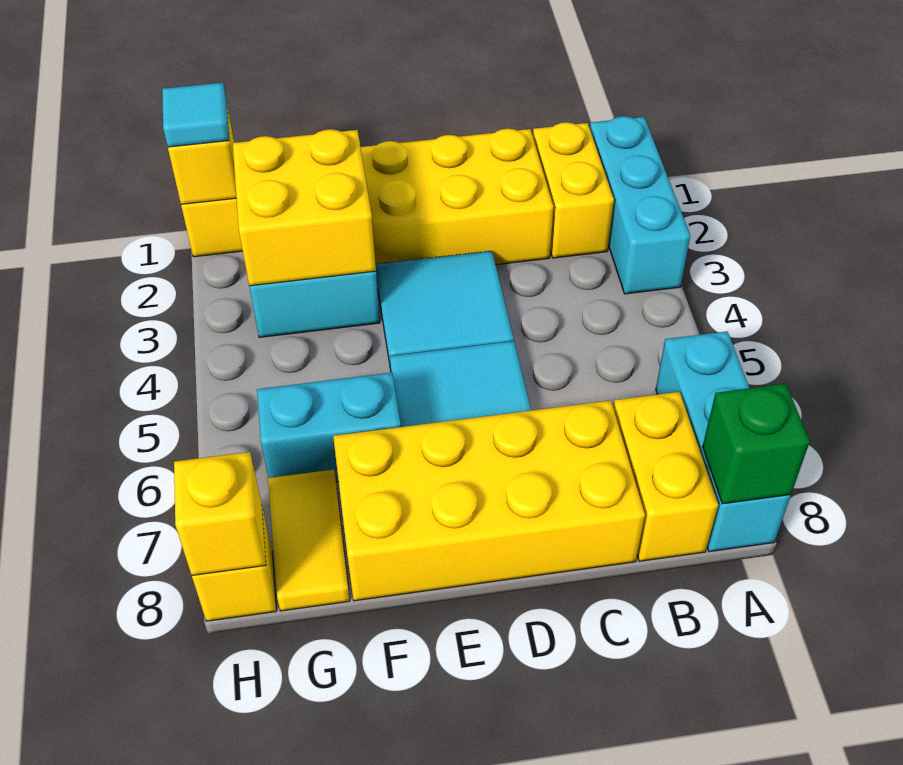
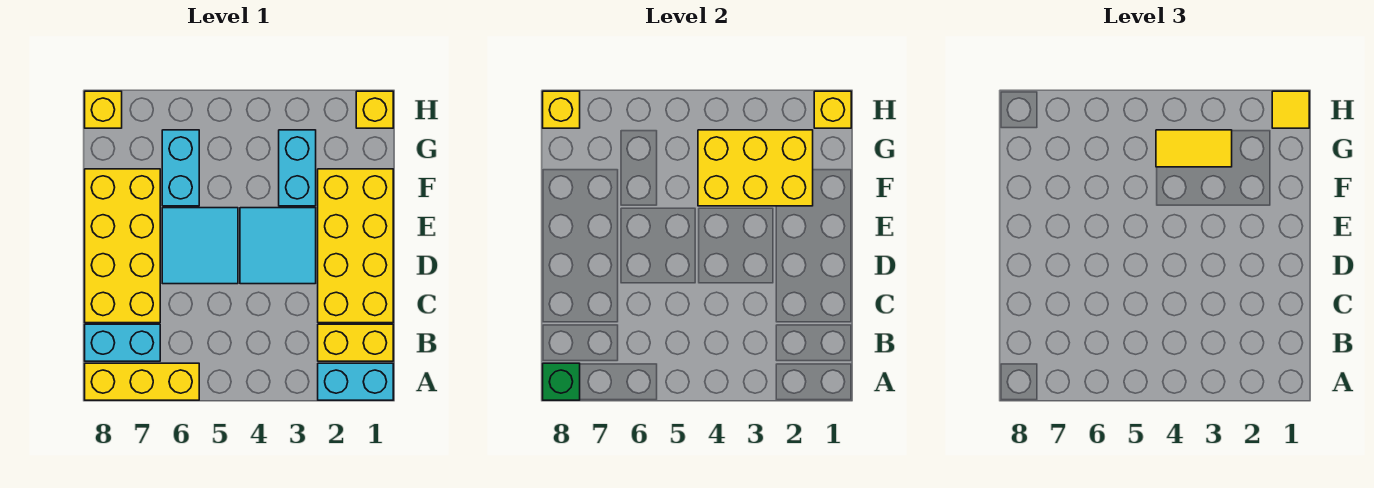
cyan 1x3 brick [590,116,690,294] -> cyan 1x2 brick [318,363,393,400]
cyan 1x3 brick [656,331,791,552] -> yellow 1x3 brick [85,363,199,400]
yellow 1x2 brick [613,392,718,561] -> cyan 1x2 brick [85,324,160,361]
yellow 2x2 brick [233,129,376,286] -> yellow 2x3 brick [698,130,813,206]
yellow 1x2 tile [268,470,350,611] -> yellow 1x2 tile moved to [1156,130,1232,167]
cyan 1x1 tile [162,83,229,147] -> yellow 1x1 tile [1272,91,1309,128]

